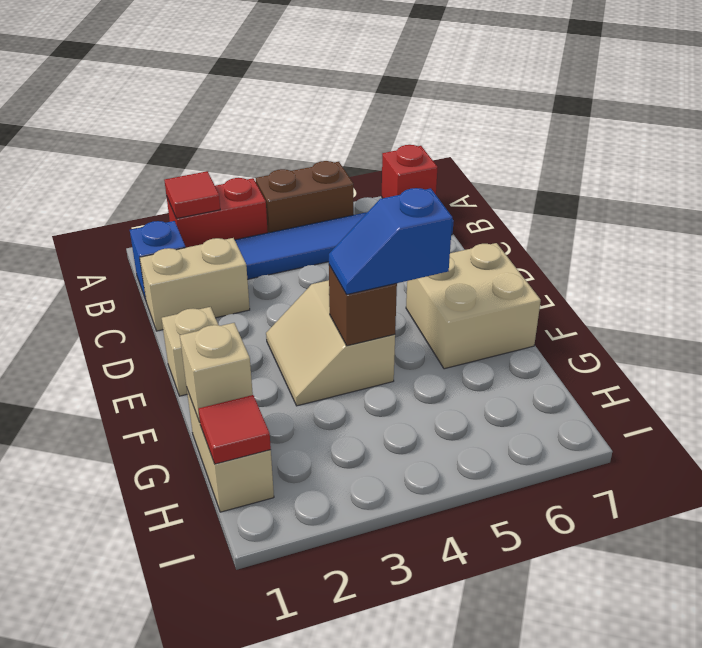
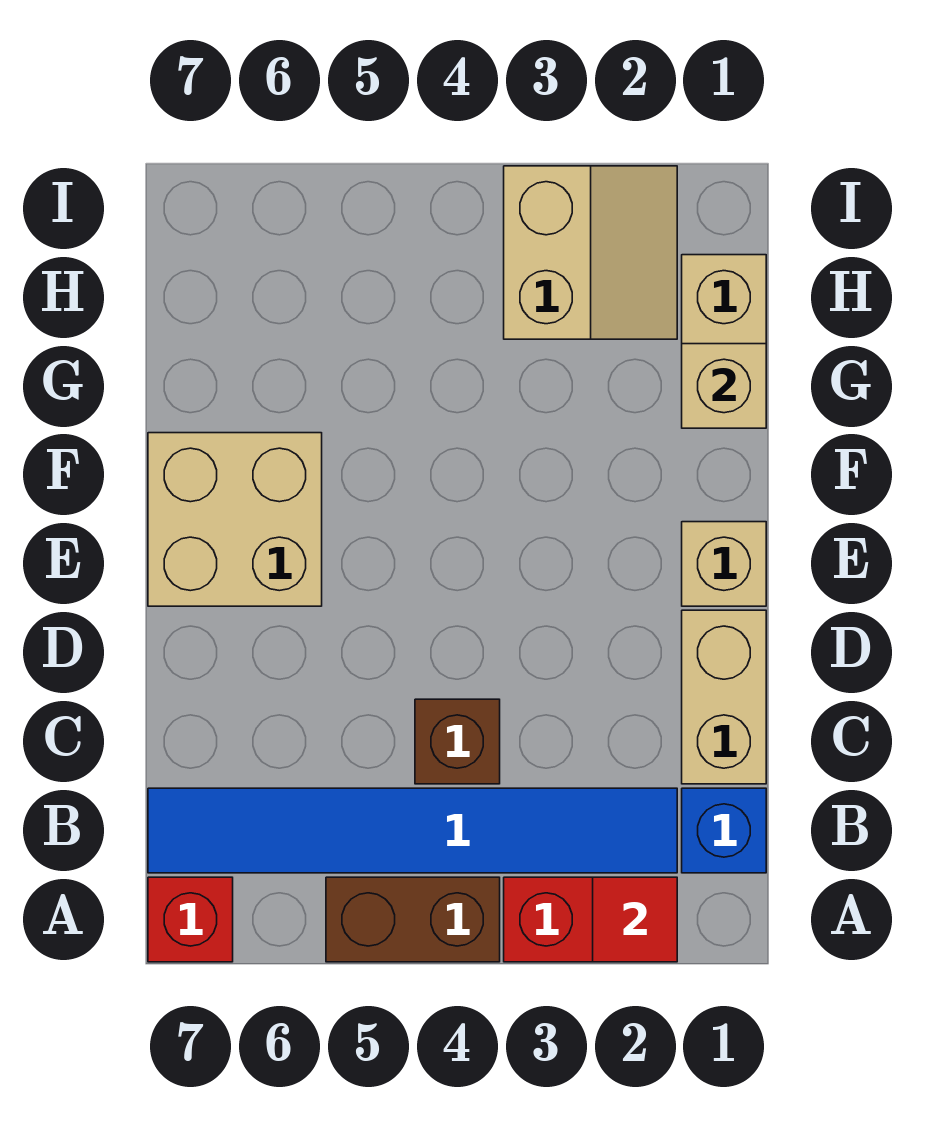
tan 1x2 brick [140,238,250,331] -> tan 1x2 brick turned to [682,610,766,784]
tan 2x2 slope [266,280,395,406] -> tan 2x2 slope moved to [504,166,677,339]
brown 1x1 brick [329,265,397,346] -> brown 1x1 brick moved to [415,699,500,784]
blue 1x2 slope [329,188,452,294] -> none
red 1x1 tile [199,395,271,464] -> none

